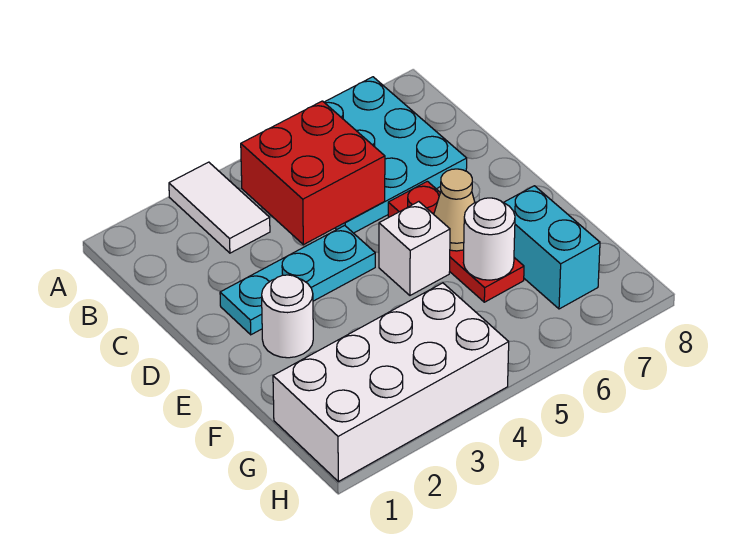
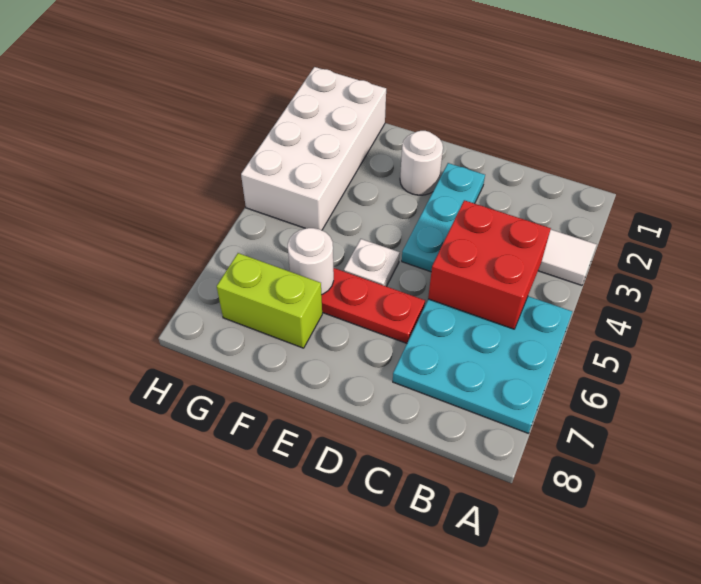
white 1x1 brick [379,202,450,295] -> white 1x1 plate [344,239,400,286]
tan 1x1 cone [434,169,475,251] -> none
cyan 1x2 brick [504,186,600,309] -> lime 1x2 brick [217,253,322,348]

